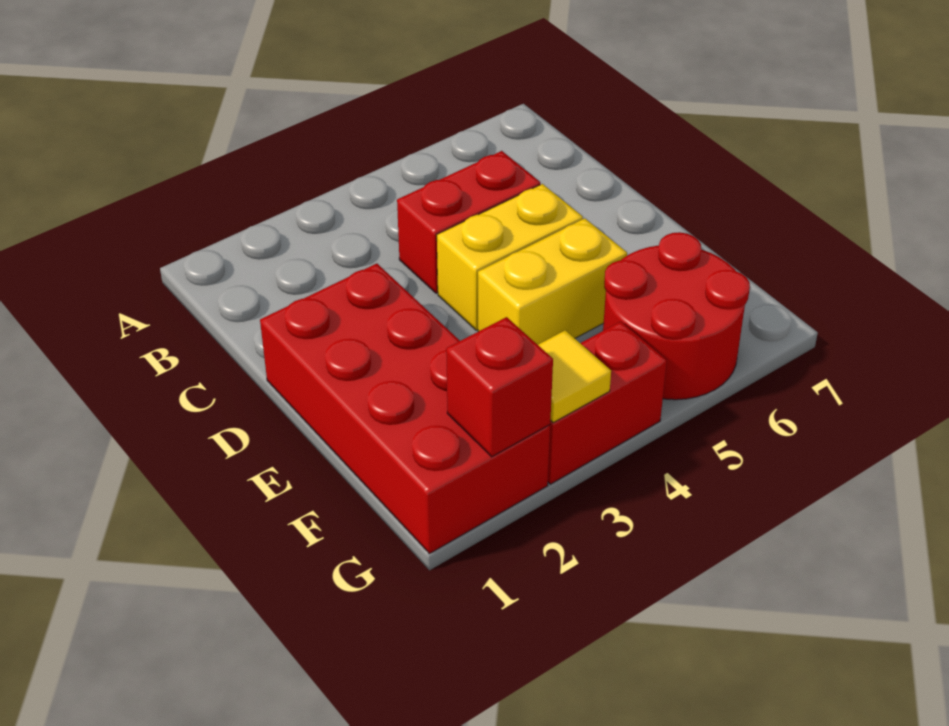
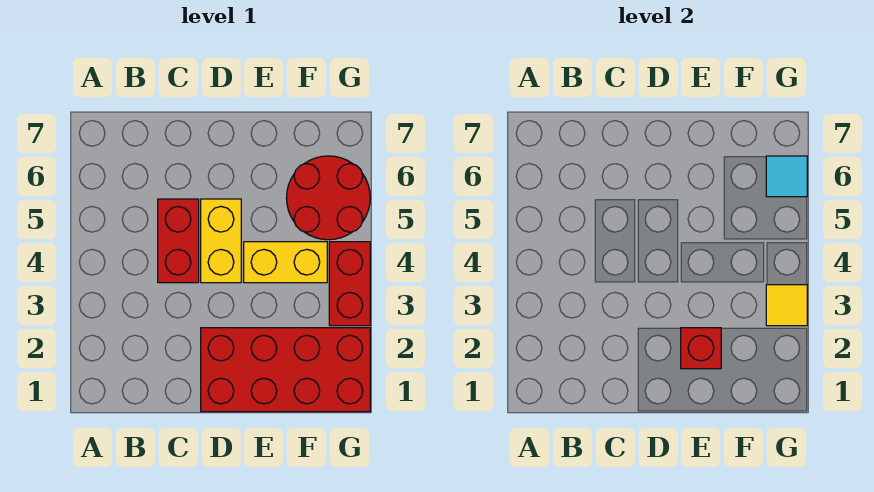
yellow 1x2 brick [478,218,627,345] -> yellow 1x2 brick turned to [244,242,327,283]
red 1x1 brick [446,317,553,457] -> red 1x1 brick moved to [681,328,721,369]
none -> cyan 1x1 tile [766,156,807,197]

